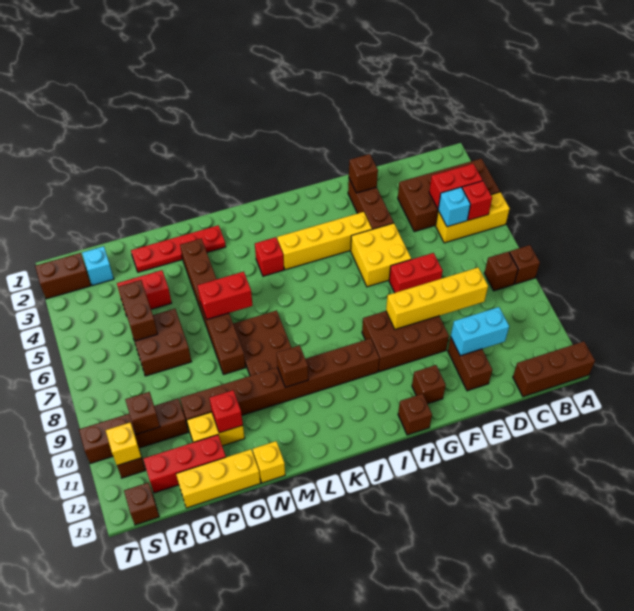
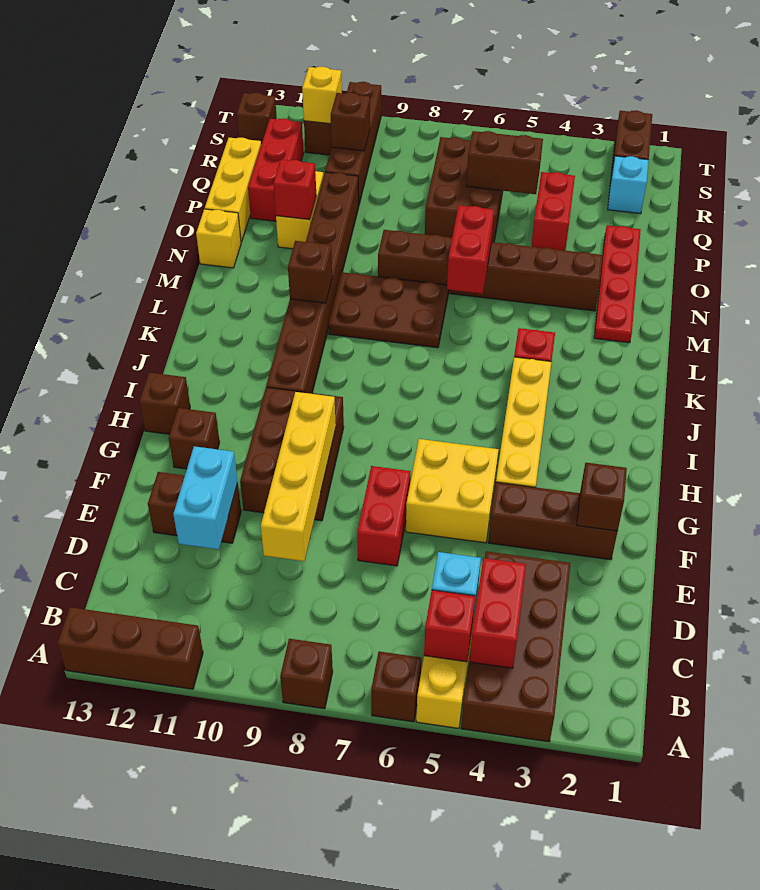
brown 1x3 brick [513,341,595,397] -> brown 1x3 brick turned to [57,607,203,689]
brown 1x1 brick [484,252,518,291] -> brown 1x1 brick moved to [371,651,421,722]
brown 2x2 brick [132,309,191,376] -> brown 2x3 brick [425,137,503,242]

